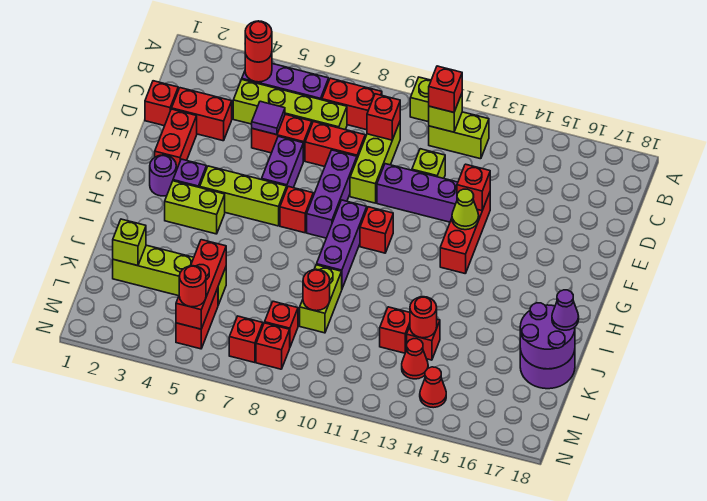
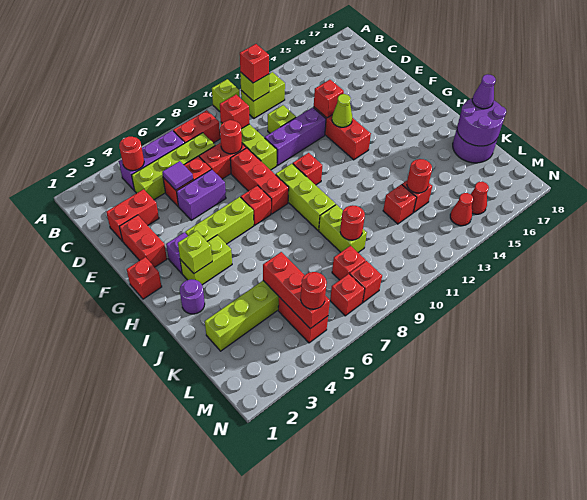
red 1x1 round brick [245,21,272,62] -> red 1x1 round brick moved to [220,120,242,154]
red 1x1 brick [145,81,178,126] -> red 1x1 brick moved to [127,257,162,299]
purple 1x2 brick [262,136,303,188] -> purple 1x2 brick turned to [176,169,226,220]
purple 1x3 brick [307,150,357,238] -> red 1x3 brick [230,148,289,214]
purple 1x1 round brick [150,155,176,196] -> purple 1x1 round brick moved to [180,279,205,314]
purple 1x3 brick [317,200,367,288] -> lime 1x3 brick [276,164,336,230]
lime 1x1 brick [113,219,146,266] -> lime 1x1 brick moved to [178,231,212,274]
red 1x1 cone [402,339,428,379] -> red 1x1 cone moved to [471,181,489,214]

